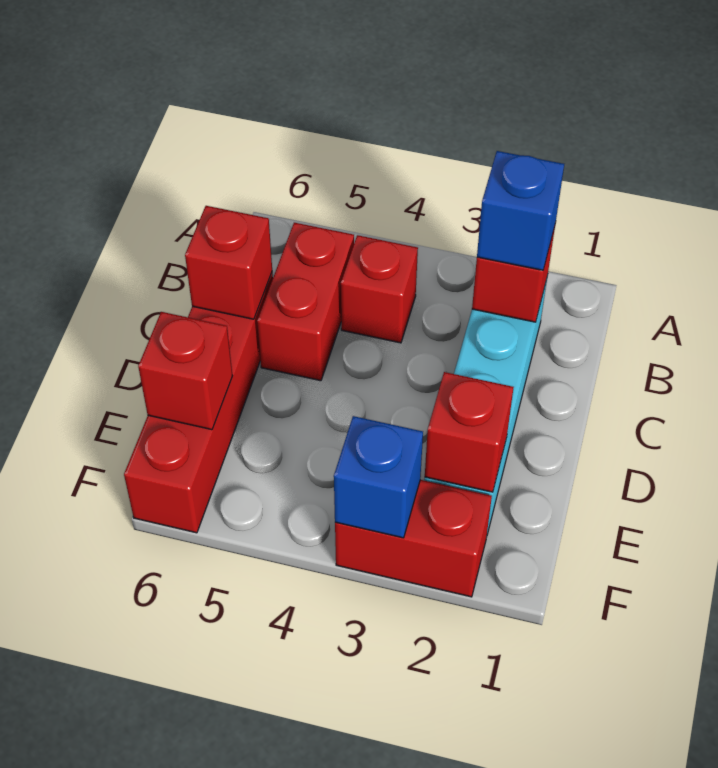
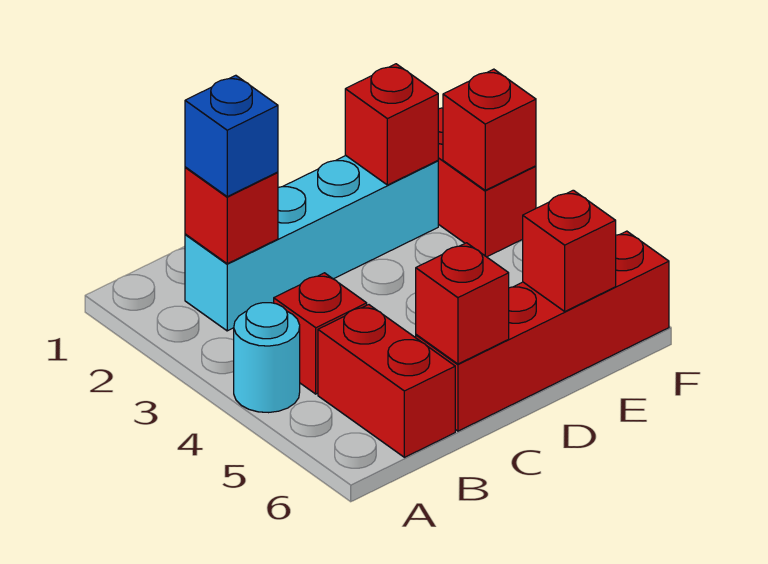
none -> cyan 1x1 round brick [234,303,300,413]
red 1x2 brick [257,223,354,381] -> red 1x2 brick turned to [318,305,455,457]
blue 1x1 brick [334,416,423,538] -> red 1x1 brick [443,69,536,190]

